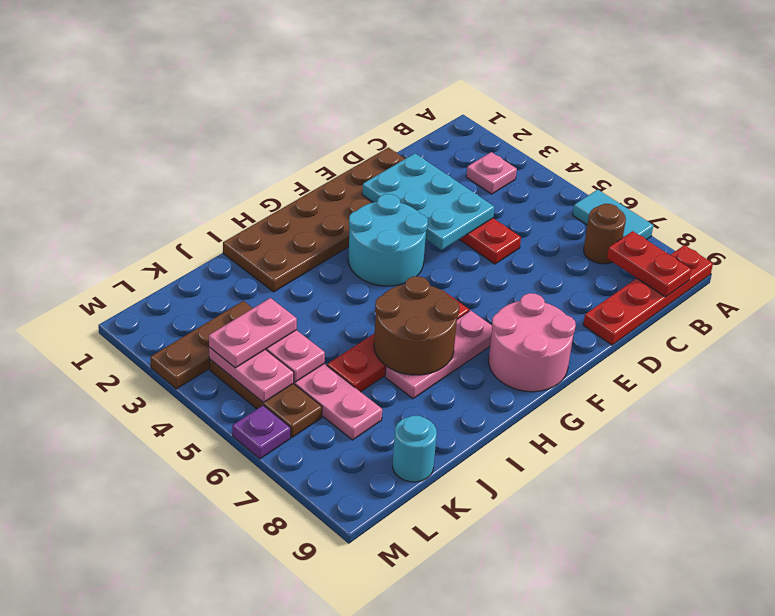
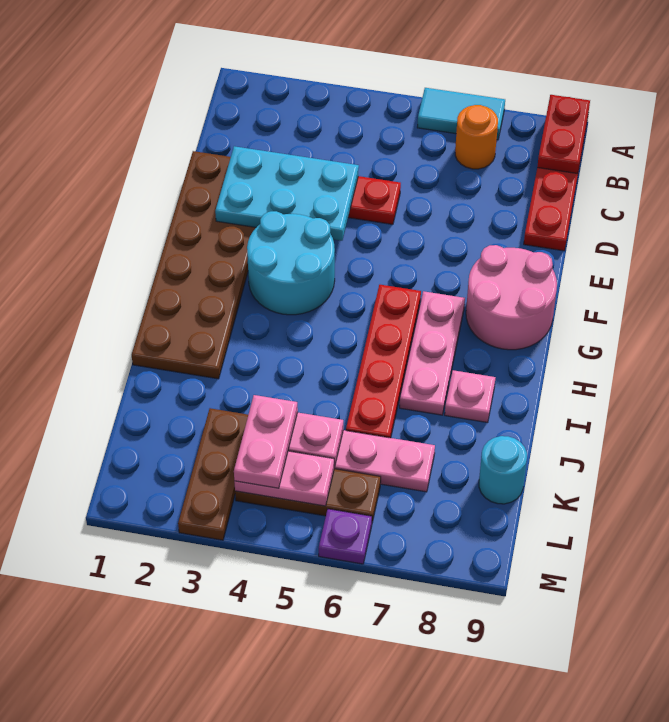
pink 1x1 plate [466,152,517,194] -> pink 1x1 plate moved to [445,370,495,423]
brown 1x1 round brick [584,204,626,264] -> orange 1x1 round brick [455,105,498,169]
red 1x2 plate [607,231,691,297] -> red 1x2 plate turned to [537,95,590,174]
brown 2x2 round brick [374,276,459,375] -> none

